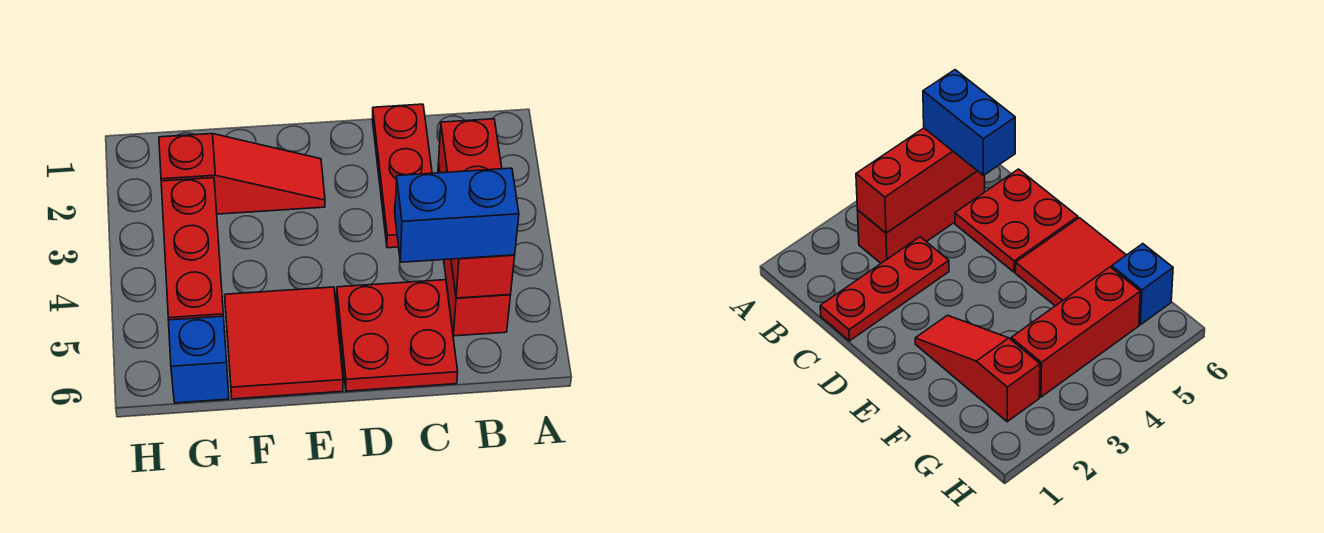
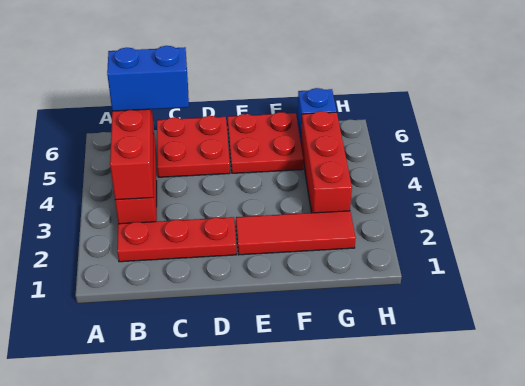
red 1x3 plate [372,104,432,248] -> red 1x3 plate turned to [117,217,237,262]
red 1x3 slope [159,134,325,214] -> red 1x3 tile [236,211,356,255]
red 2x2 tile [225,287,343,399] -> red 2x2 plate [228,112,303,173]

